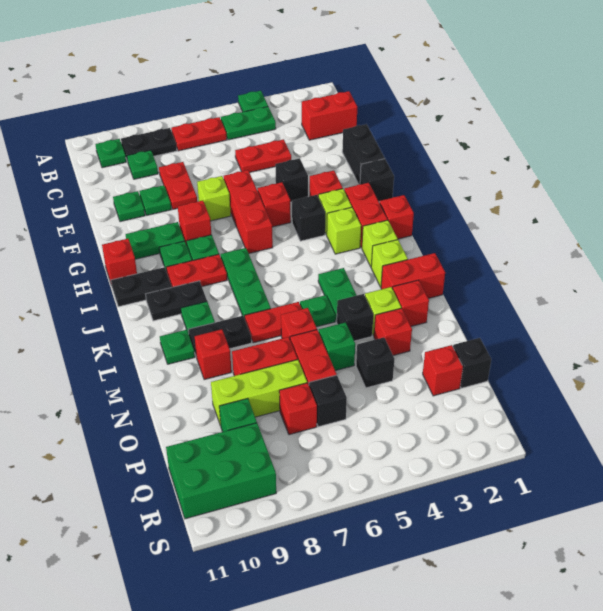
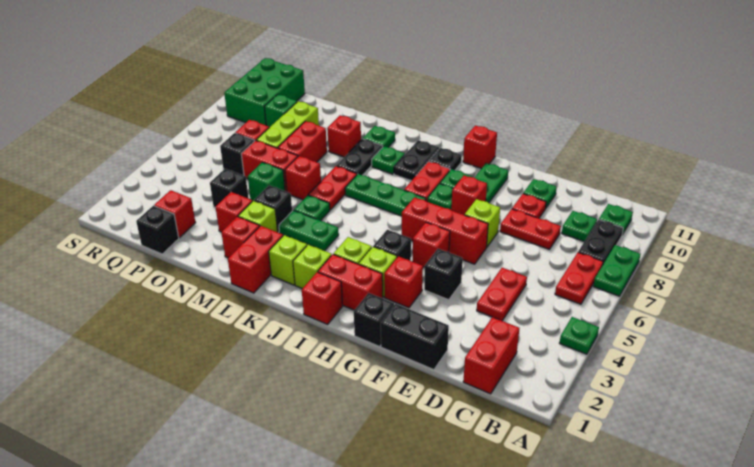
green 1x2 plate [221,107,276,140] -> green 1x2 plate moved to [593,245,640,296]
green 1x1 plate [139,185,171,215] -> red 1x1 plate [512,194,546,218]
black 1x2 plate [111,267,172,307] -> black 1x1 plate [429,148,462,170]

